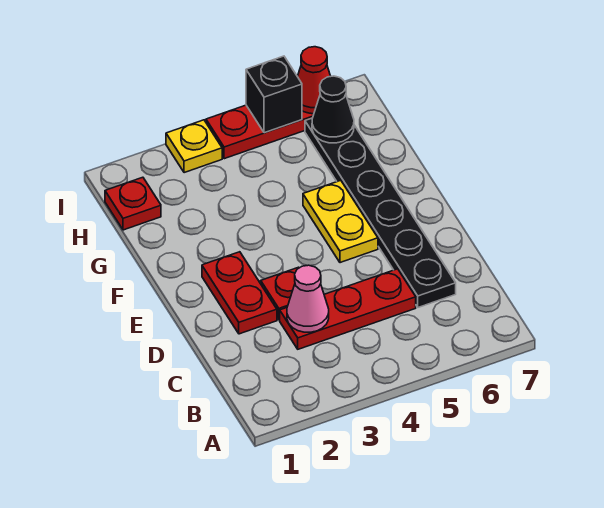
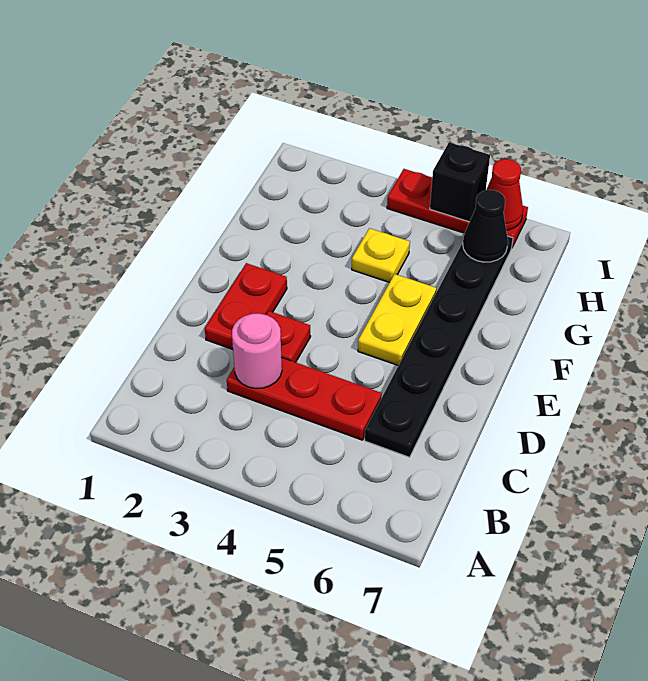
pink 1x1 cone [287,265,329,332] -> pink 1x1 round brick [232,314,282,389]
red 1x1 plate [105,177,161,230] -> none
yellow 1x1 plate [166,120,222,173] -> yellow 1x1 plate moved to [352,228,410,283]

